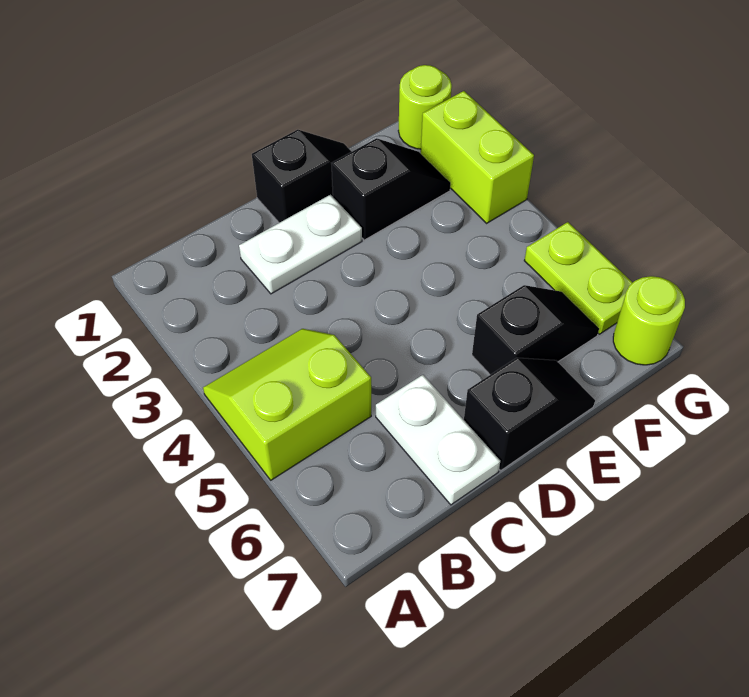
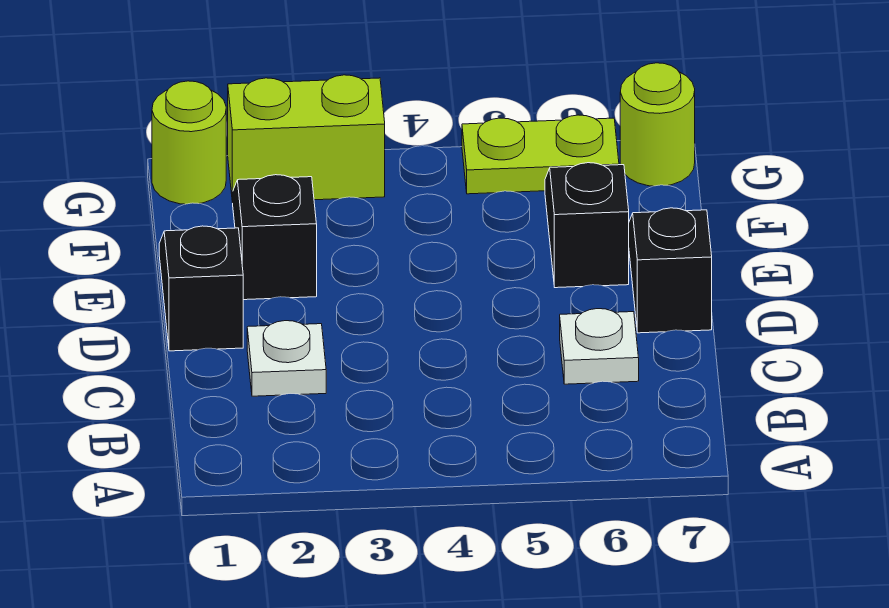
lime 2x2 slope [203,329,371,480] -> none
white 1x2 plate [239,195,362,294] -> white 1x1 plate [247,321,326,396]
white 1x2 plate [376,375,500,505] -> white 1x1 plate [560,309,639,384]

